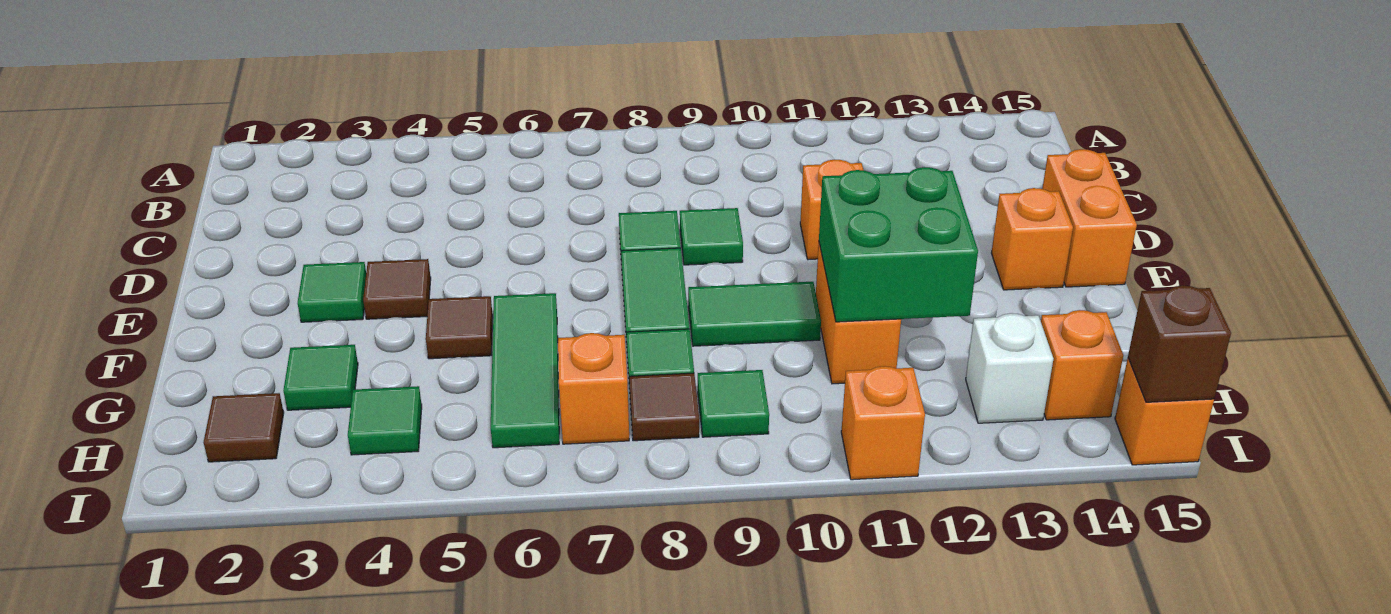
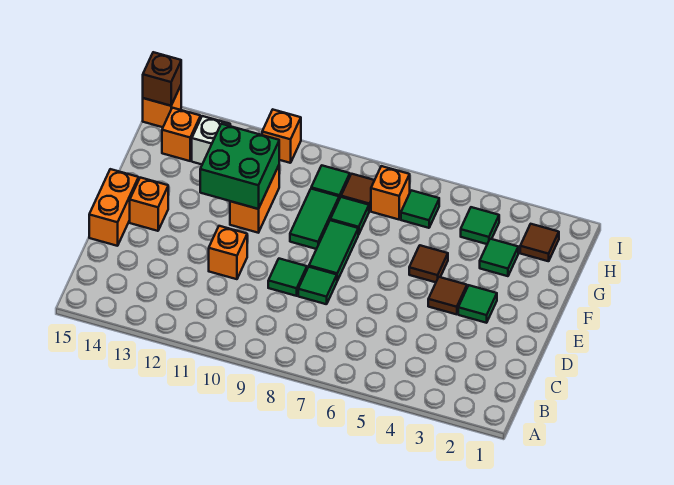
green 1x3 tile [491,293,559,448] -> green 1x1 tile [401,190,439,228]
green 1x2 tile [688,282,821,346] -> green 1x2 tile turned to [290,189,339,249]

